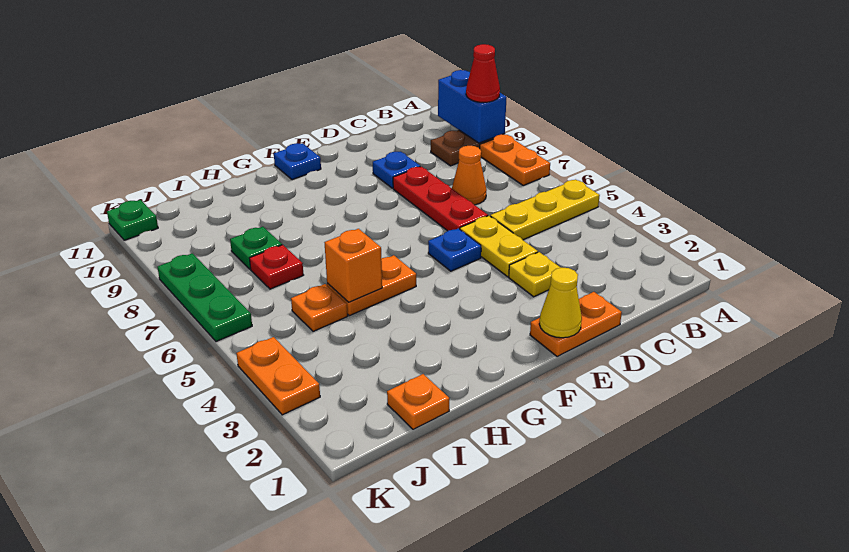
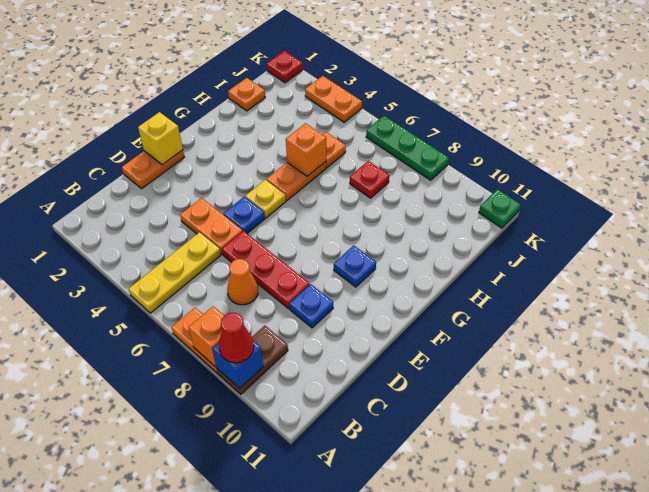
none -> orange 1x1 brick [188,306,224,367]
blue 1x2 brick [438,70,507,143] -> blue 1x1 brick [213,341,263,388]
yellow 1x1 plate [509,252,561,297] -> yellow 1x1 plate moved to [245,180,286,218]
yellow 1x2 plate [460,216,538,277] -> orange 1x2 plate [180,198,242,254]
yellow 1x1 cone [539,268,582,338] -> yellow 1x1 brick [138,112,183,165]
blue 1x1 plate [274,143,321,180] -> blue 1x1 plate moved to [334,245,376,287]
green 1x1 plate [230,227,282,269] -> none
none -> red 1x1 plate [267,51,303,83]

